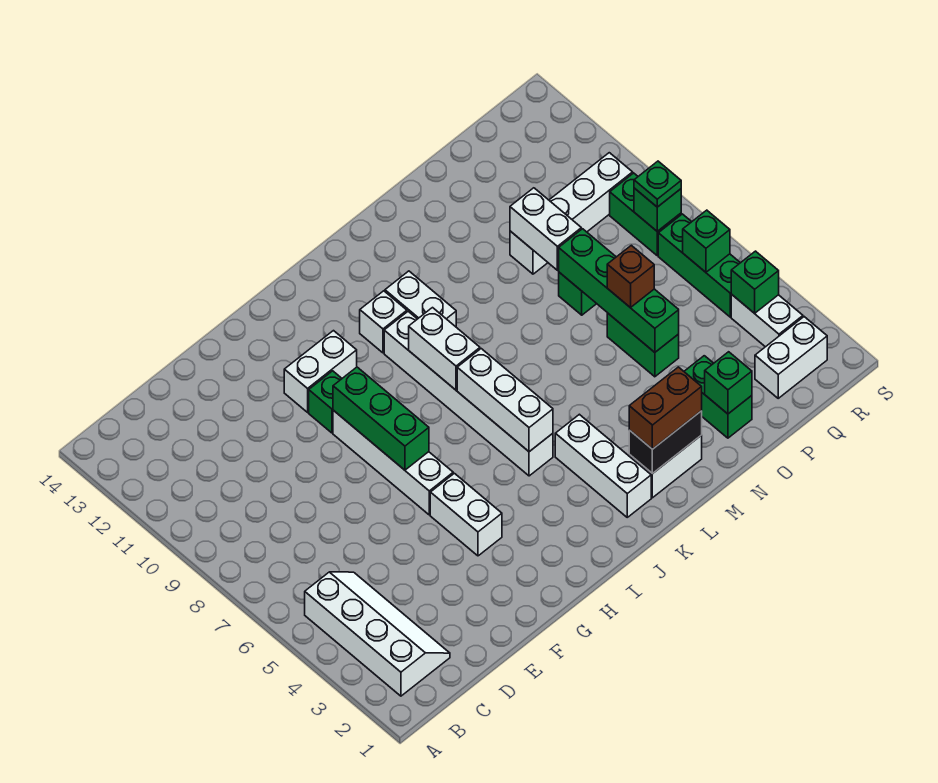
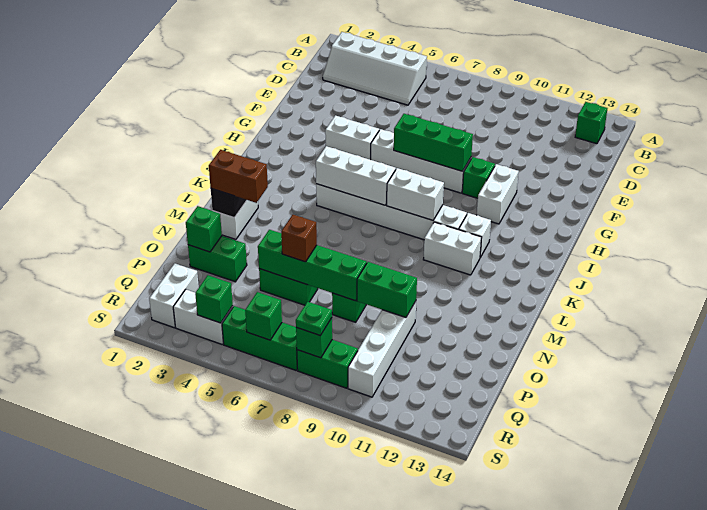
none -> green 1x1 brick [575,102,607,144]
white 1x3 brick [555,414,651,517] -> none
brown 1x2 brick [629,367,702,449] -> brown 1x2 brick turned to [209,150,268,203]
white 1x2 brick [510,188,581,270] -> green 1x2 brick [357,262,417,317]

